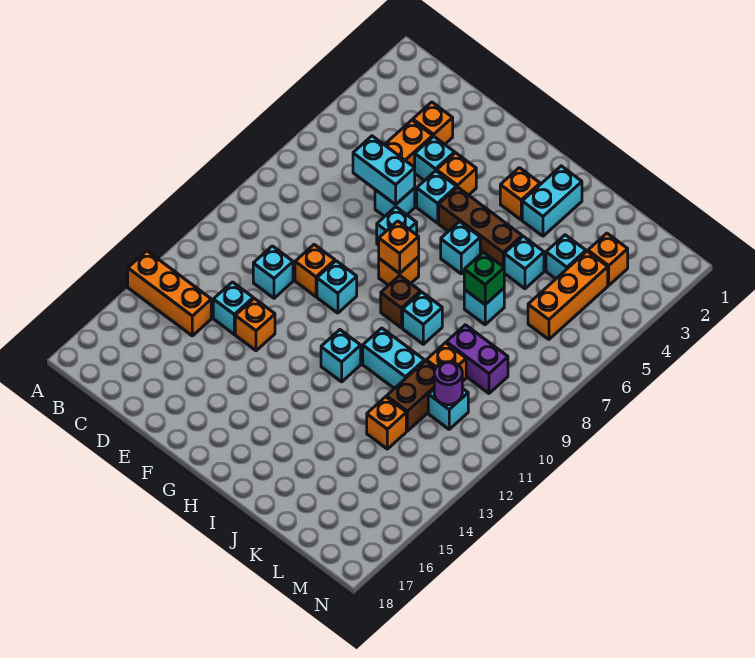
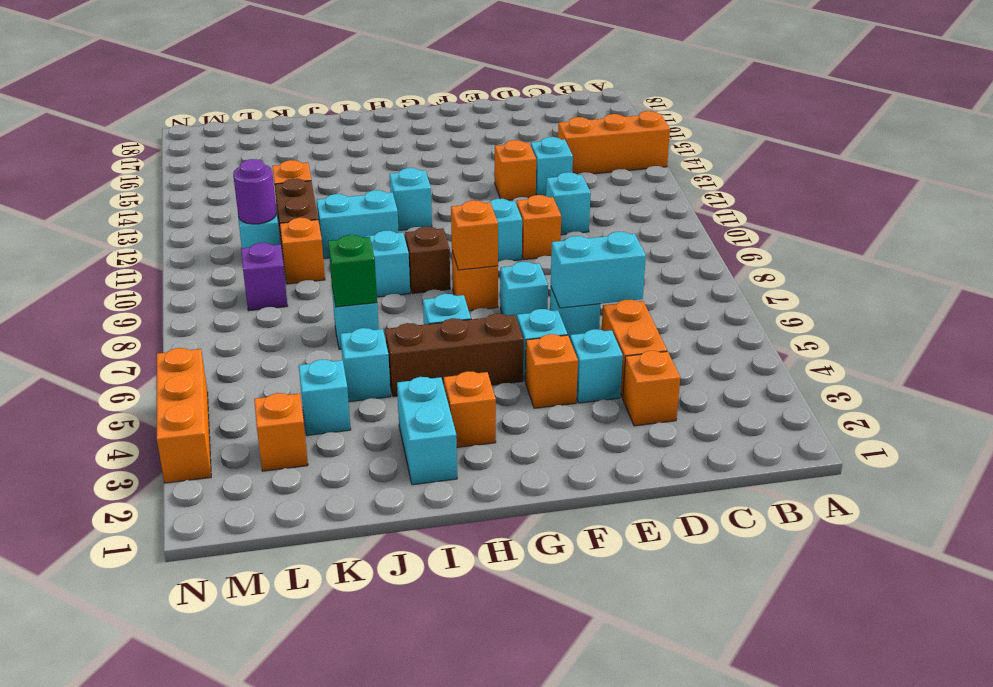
purple 1x2 brick [446,325,508,393] -> purple 1x1 brick [241,243,288,311]
orange 1x3 brick [528,251,608,339] -> orange 1x3 brick moved to [157,348,211,483]

